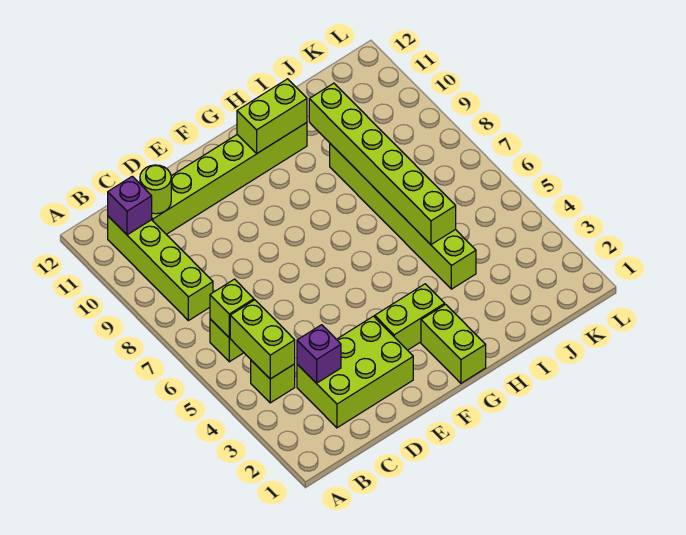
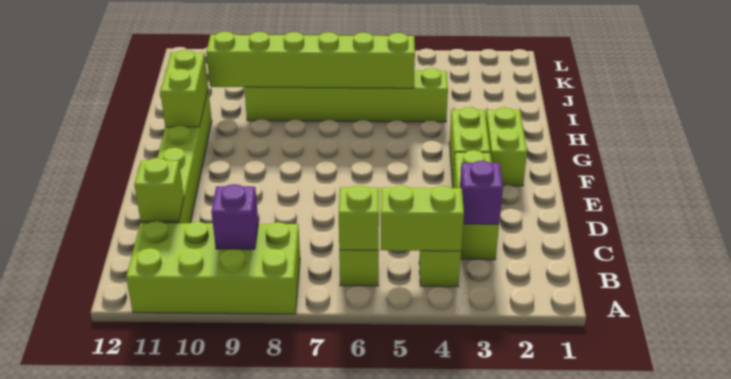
lime 1x4 brick [108,216,213,321] -> lime 2x4 brick [126,221,300,314]
purple 1x1 brick [108,176,152,235] -> purple 1x1 brick moved to [211,184,258,249]
lime 2x3 brick [297,316,413,428] -> lime 1x3 brick [453,150,499,260]
lime 1x1 round brick [140,165,171,214] -> lime 1x1 brick [134,158,184,222]
lime 1x2 brick [421,304,486,383] -> lime 1x2 brick turned to [486,108,527,186]

